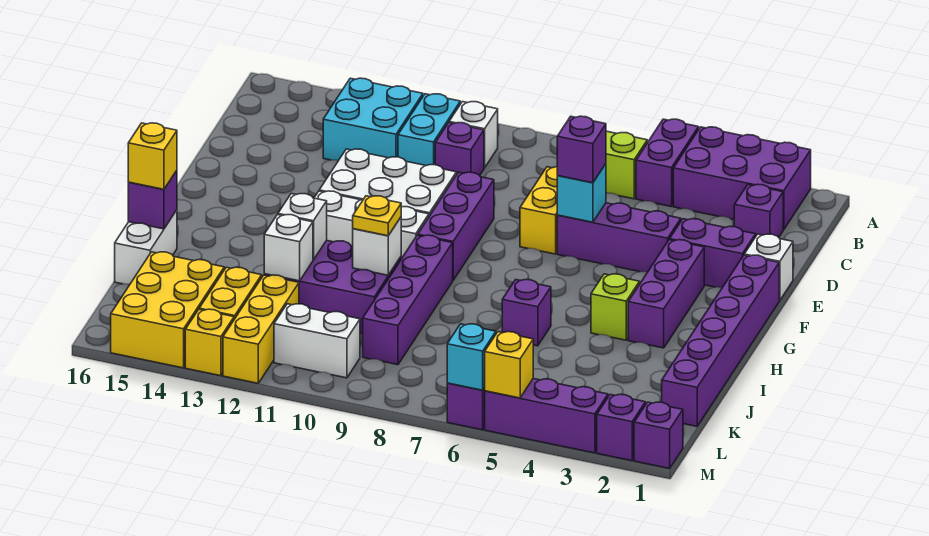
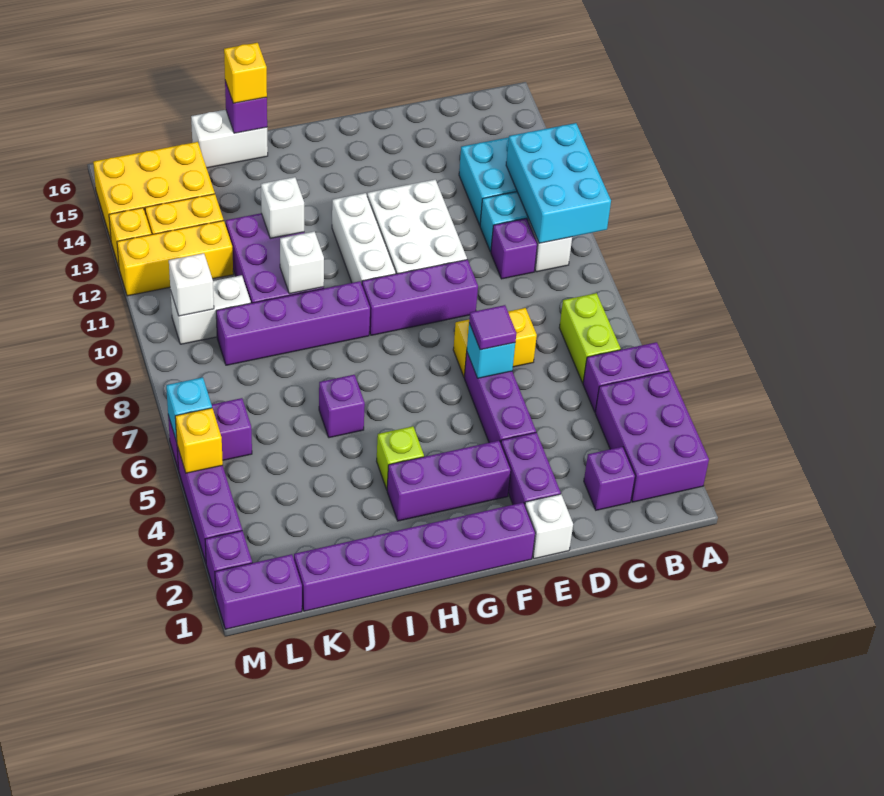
none -> cyan 2x3 brick [506,123,611,243]
purple 1x1 brick [557,116,606,183] -> purple 1x1 tile [469,305,516,350]
yellow 1x1 plate [353,196,401,236] -> none
white 1x1 brick [264,215,313,281] -> white 1x1 brick moved to [169,253,214,316]
white 1x2 brick [274,304,360,378] -> white 1x2 brick turned to [170,275,251,344]
purple 1x1 brick [634,402,683,468] -> purple 1x2 brick [215,554,302,629]

